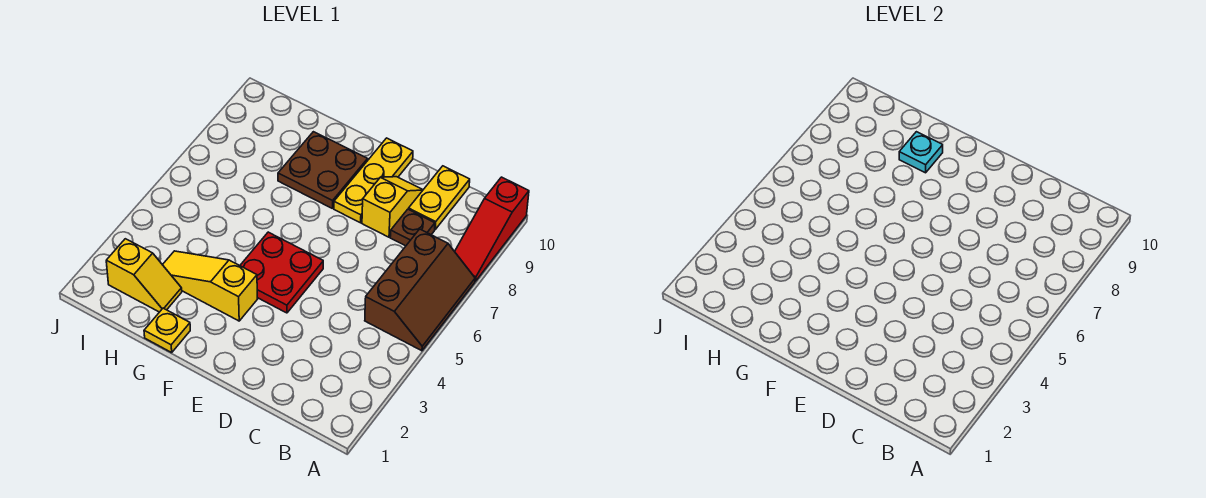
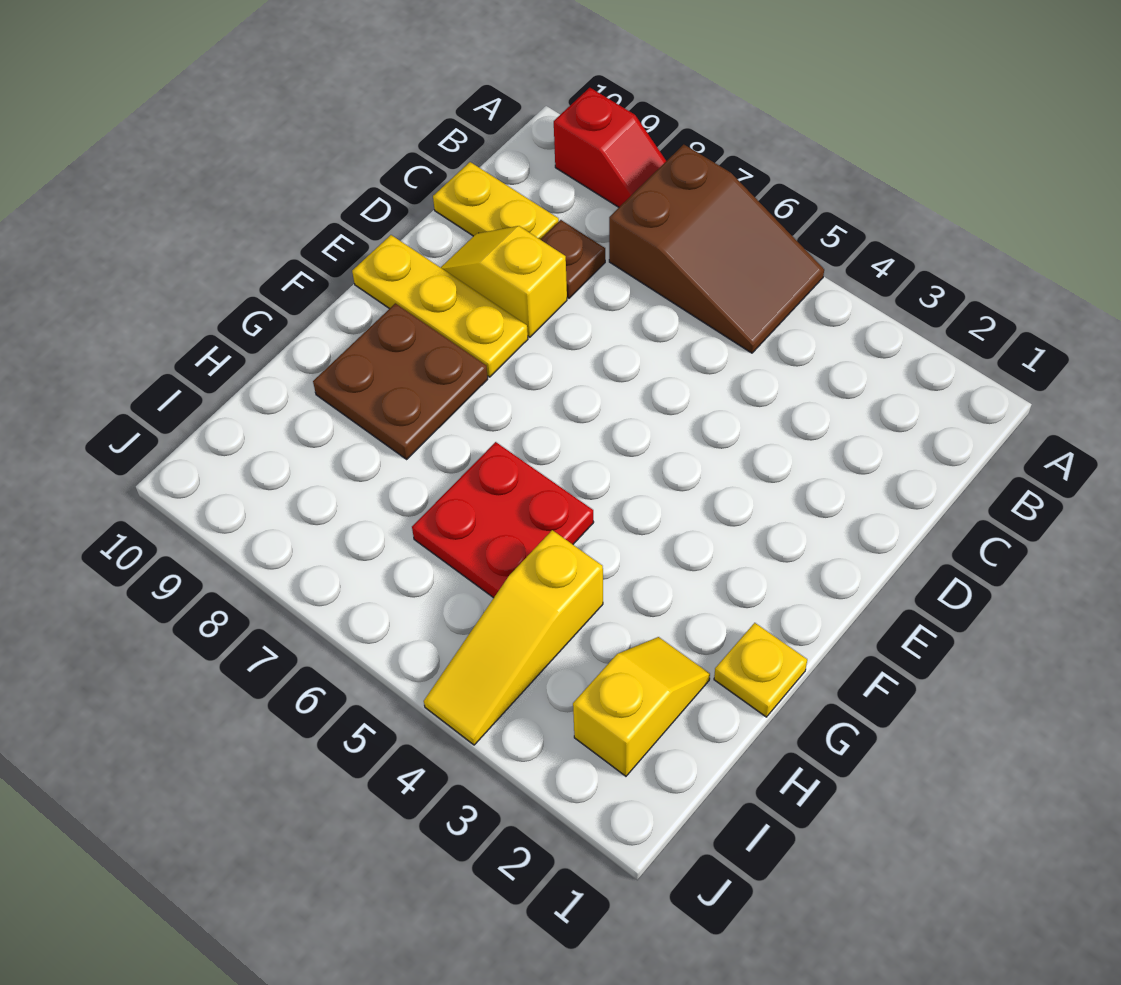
brown 2x3 slope [365,229,475,351] -> brown 2x3 slope turned to [609,144,824,353]
red 1x3 slope [455,177,529,281] -> red 1x2 slope [554,88,666,207]
red 2x2 plate [240,232,323,313] -> red 2x2 plate moved to [412,442,594,598]
yellow 1x3 slope [163,251,257,321] -> yellow 1x3 slope moved to [424,530,603,745]
cyan 1x1 plate [899,132,943,173] -> none

